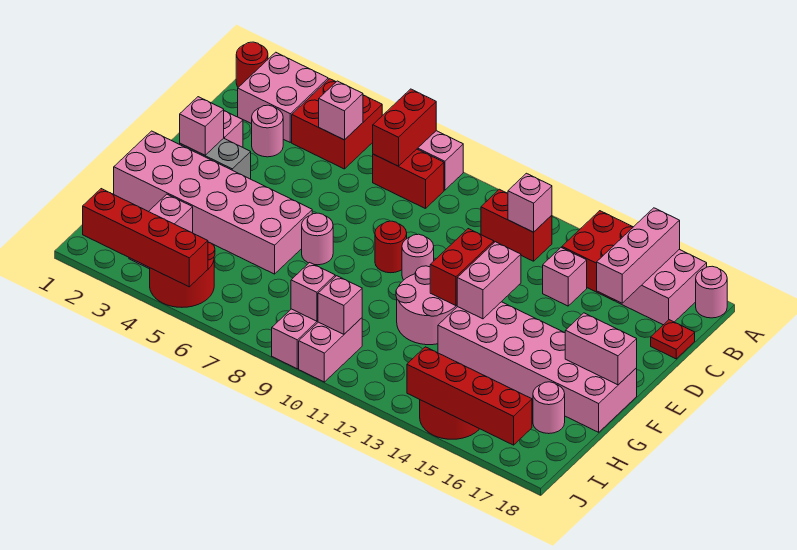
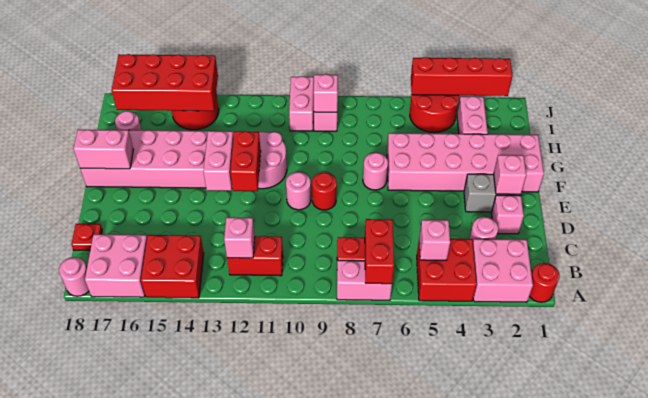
pink 1x3 brick [597,208,680,303] -> none
pink 1x1 brick [543,248,587,306] -> none
pink 1x1 brick [318,276,362,334] -> none
red 1x4 brick [407,347,532,445] -> red 2x4 brick [112,54,218,111]

